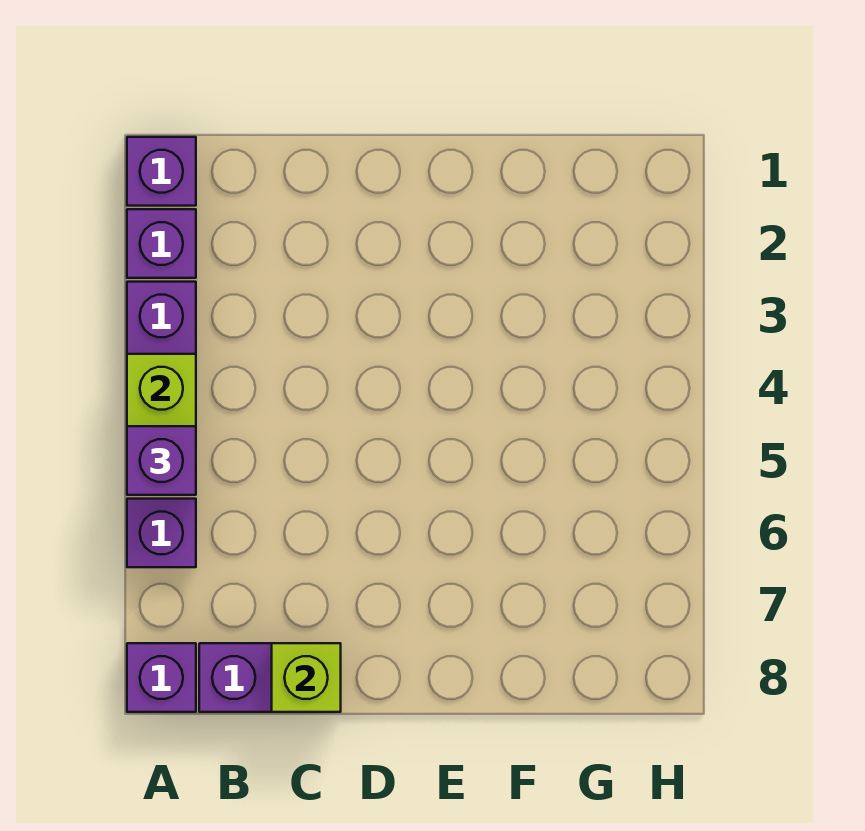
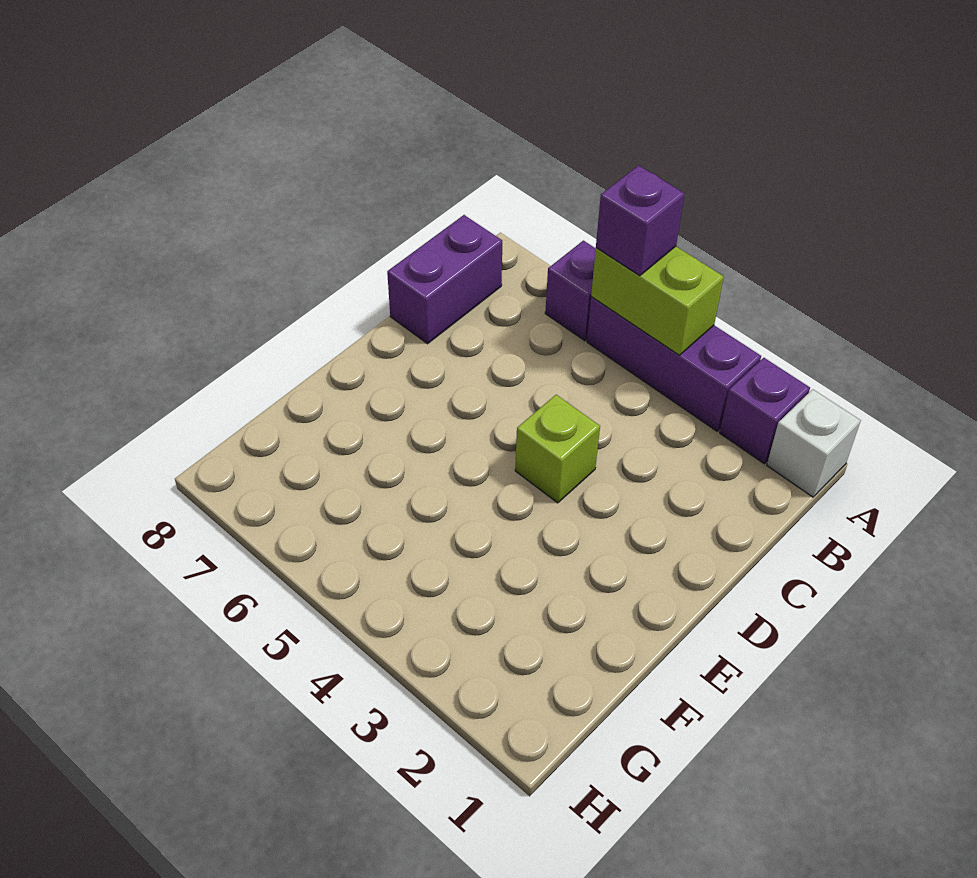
purple 1x1 brick [127,137,196,206] -> white 1x1 brick [767,389,861,497]
purple 1x1 brick [127,643,196,712] -> none
lime 1x1 brick [272,643,341,712] -> lime 1x1 brick moved to [515,395,600,503]

